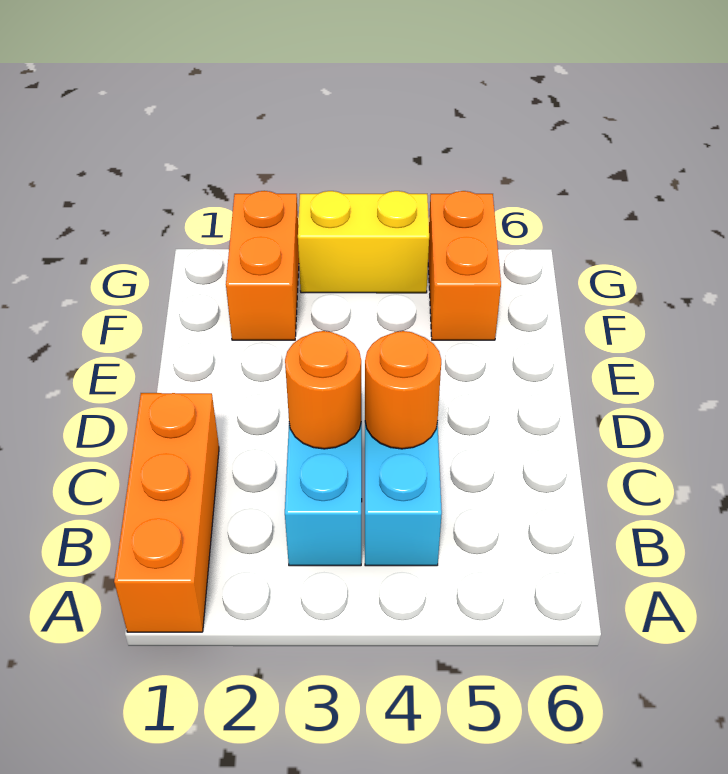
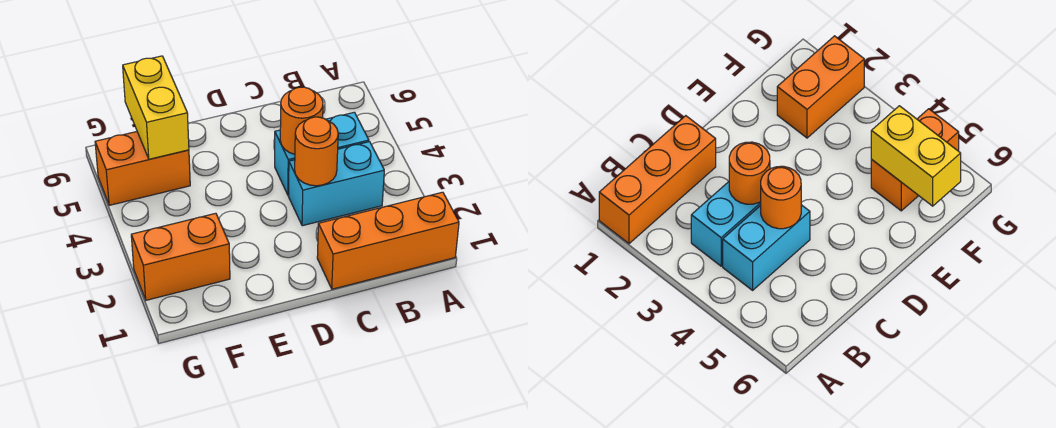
yellow 1x2 brick [298,191,429,293] -> yellow 1x2 brick moved to [123,56,189,159]

